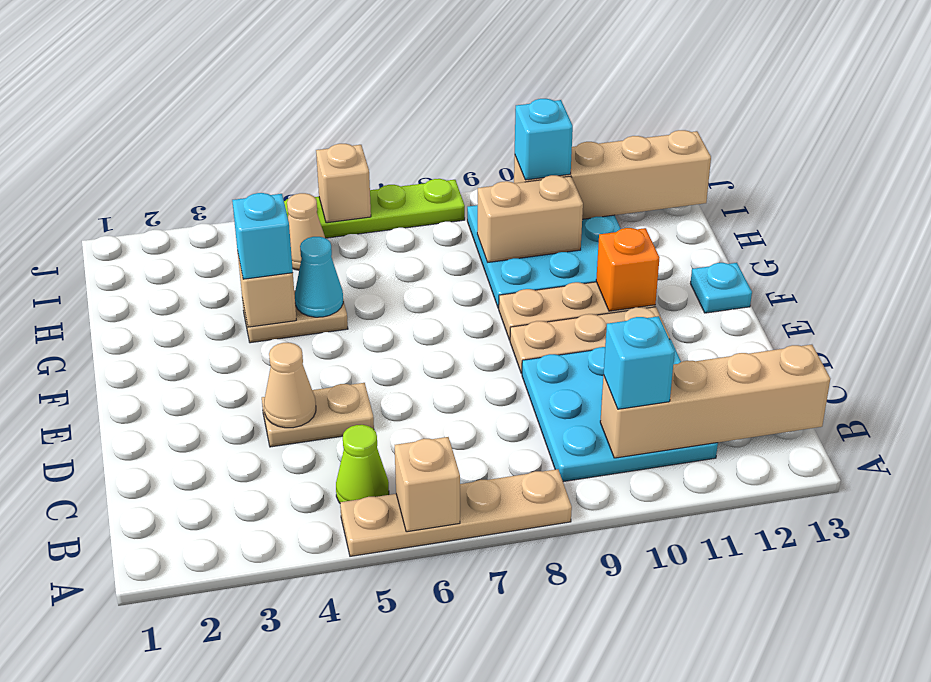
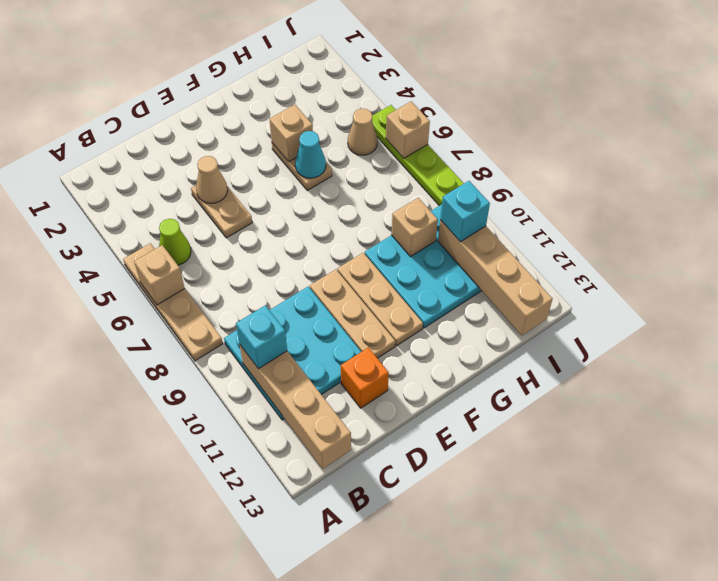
orange 1x1 brick [596,228,659,311] -> orange 1x1 brick moved to [341,348,389,408]
cyan 1x1 plate [691,263,752,313] -> none
cyan 1x1 brick [232,193,293,279] -> none
tan 1x2 brick [477,175,583,262] -> tan 1x1 brick [391,198,438,257]

